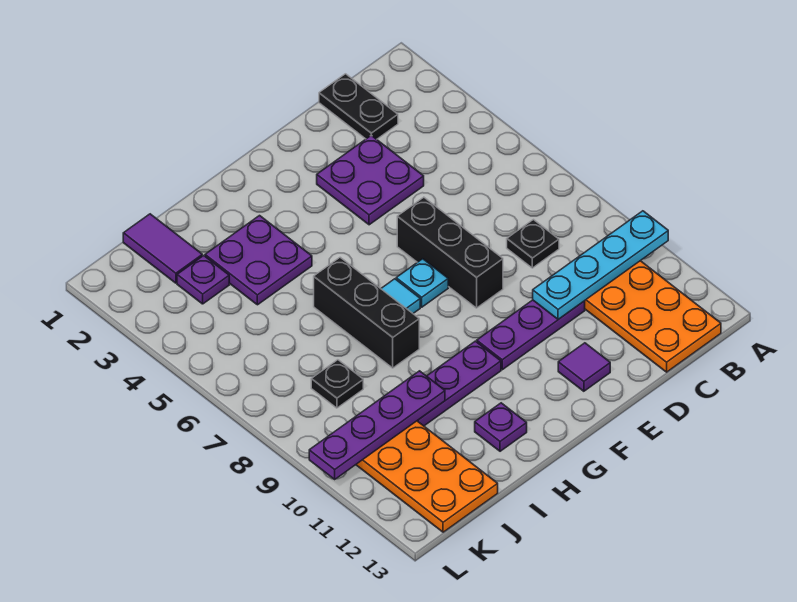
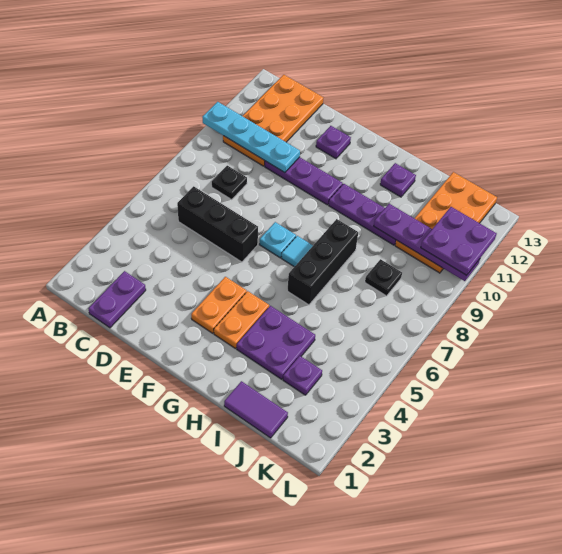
black 1x2 plate [319,74,398,139] -> purple 1x2 plate [88,271,146,328]
purple 2x2 plate [317,135,424,225] -> purple 2x2 plate moved to [421,207,497,275]
black 1x3 brick [397,197,503,308] -> black 1x3 brick turned to [177,186,258,262]
purple 1x1 tile [558,343,610,391] -> purple 1x1 plate [316,126,351,159]
none -> orange 1x2 plate [191,277,247,333]
none -> orange 1x2 plate [214,291,269,349]
purple 1x2 tile [123,214,202,283] -> purple 1x2 tile turned to [224,381,288,438]

